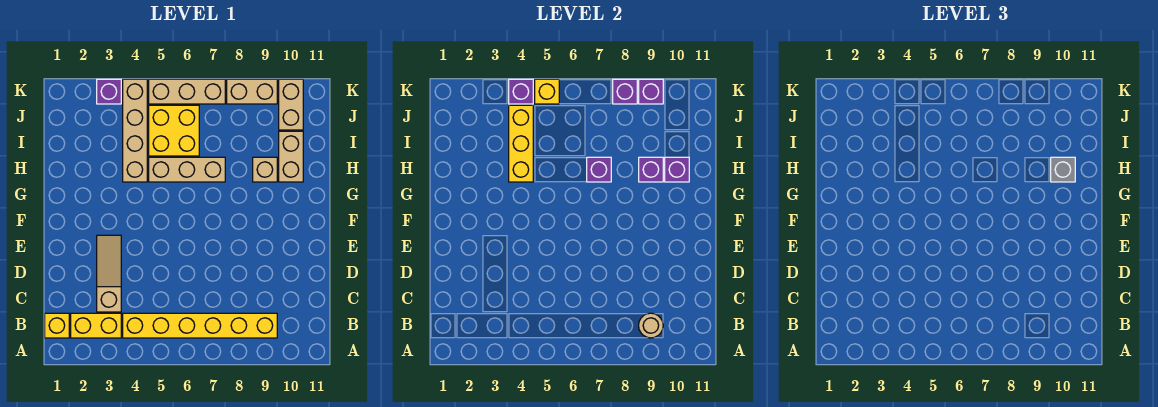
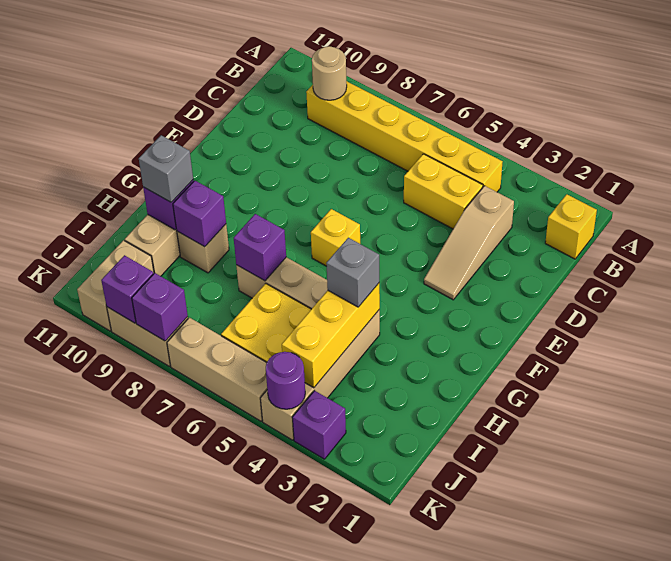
yellow 1x2 brick [71,313,121,338] -> yellow 1x2 brick moved to [404,154,483,229]
none -> grey 1x1 brick [326,238,379,307]
purple 1x1 brick [509,79,533,104] -> purple 1x1 round brick [266,352,305,409]
yellow 1x1 brick [535,79,559,104] -> yellow 1x1 brick moved to [311,209,360,266]

